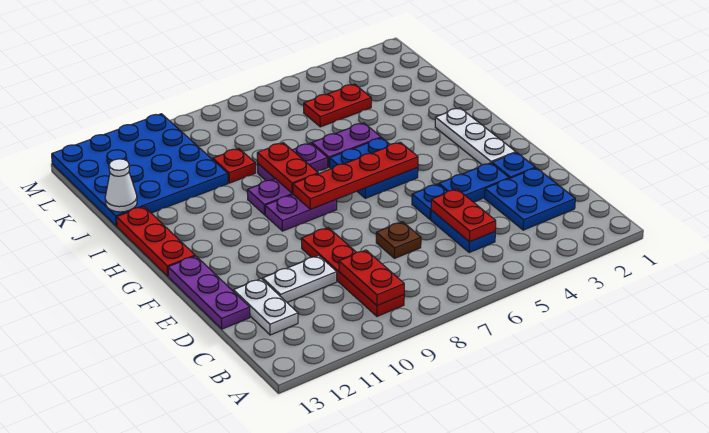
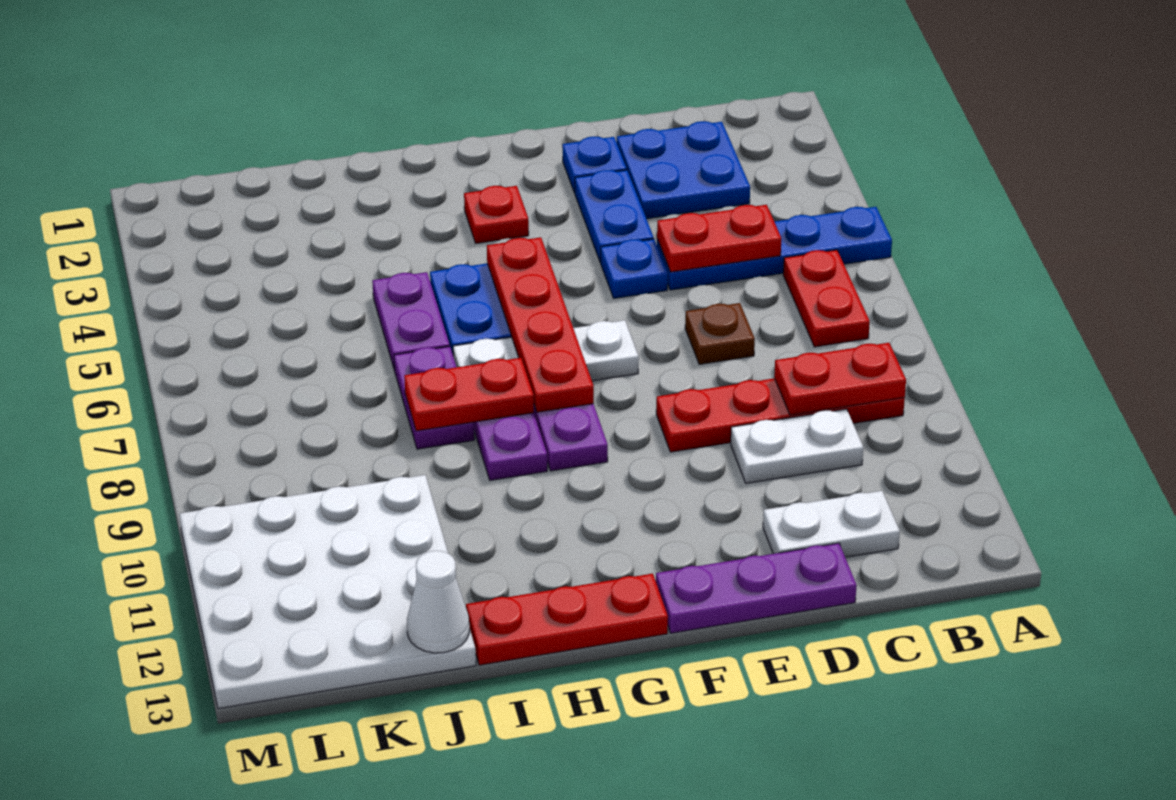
blue 1x2 plate [431,210,495,253] -> blue 1x4 plate [657,207,892,290]
white 1x2 plate [263,255,337,302] -> white 1x2 plate turned to [731,409,863,483]
white 1x3 plate [435,108,516,165] -> white 1x3 plate moved to [453,320,639,381]
red 1x1 plate [213,148,256,183] -> red 1x1 plate moved to [464,186,529,243]
blue 4x4 plate [52,114,228,226] -> white 4x4 plate [180,475,476,709]
red 1x2 plate [304,84,371,127] -> red 1x2 plate moved to [783,250,870,347]

